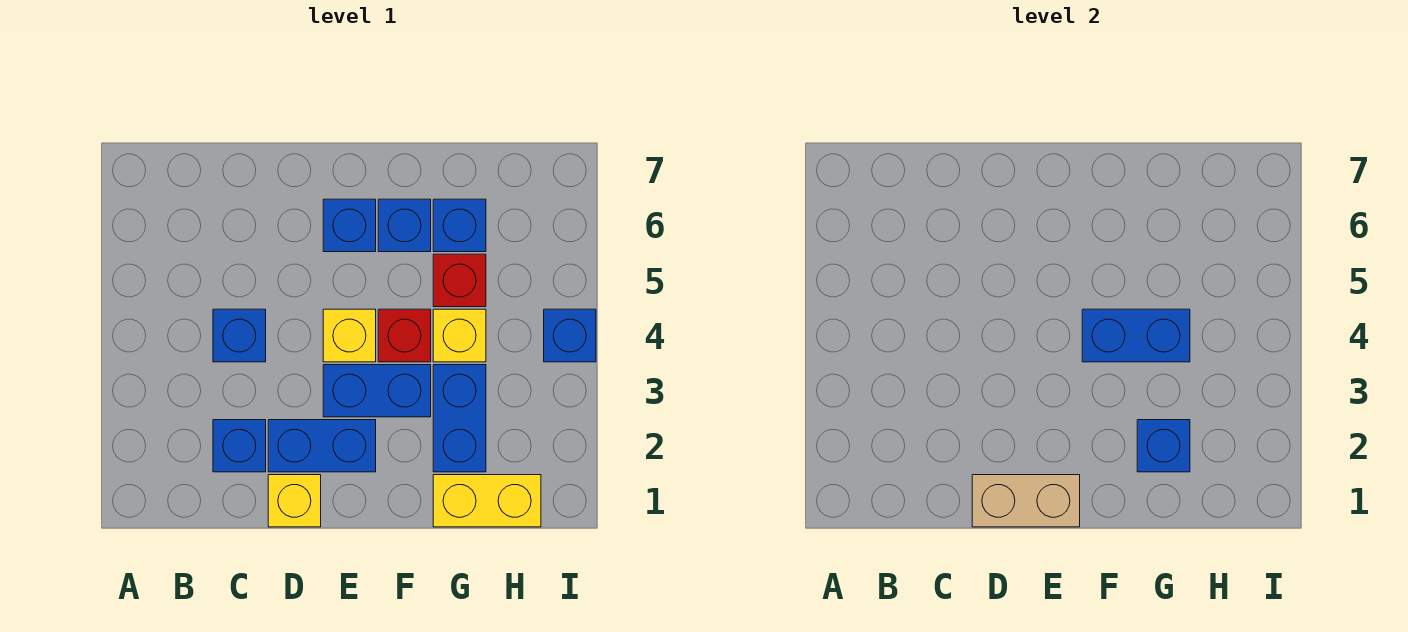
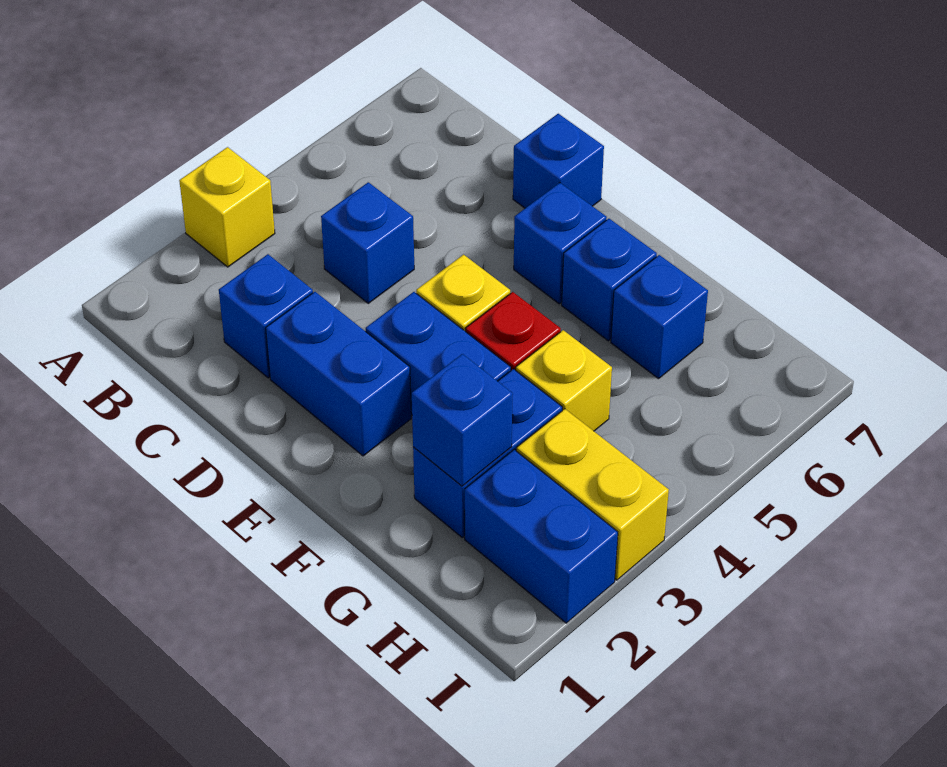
yellow 1x1 brick [268,475,321,527] -> yellow 1x1 brick moved to [179,147,275,267]
tan 1x2 brick [972,475,1080,527] -> none
blue 1x2 brick [1082,309,1190,362] -> blue 1x2 brick moved to [465,450,618,623]
yellow 1x2 brick [433,475,541,527] -> yellow 1x2 brick moved to [516,409,669,580]
red 1x1 brick [433,254,486,307] -> none
blue 1x1 brick [544,309,596,362] -> blue 1x1 brick moved to [513,114,604,208]

